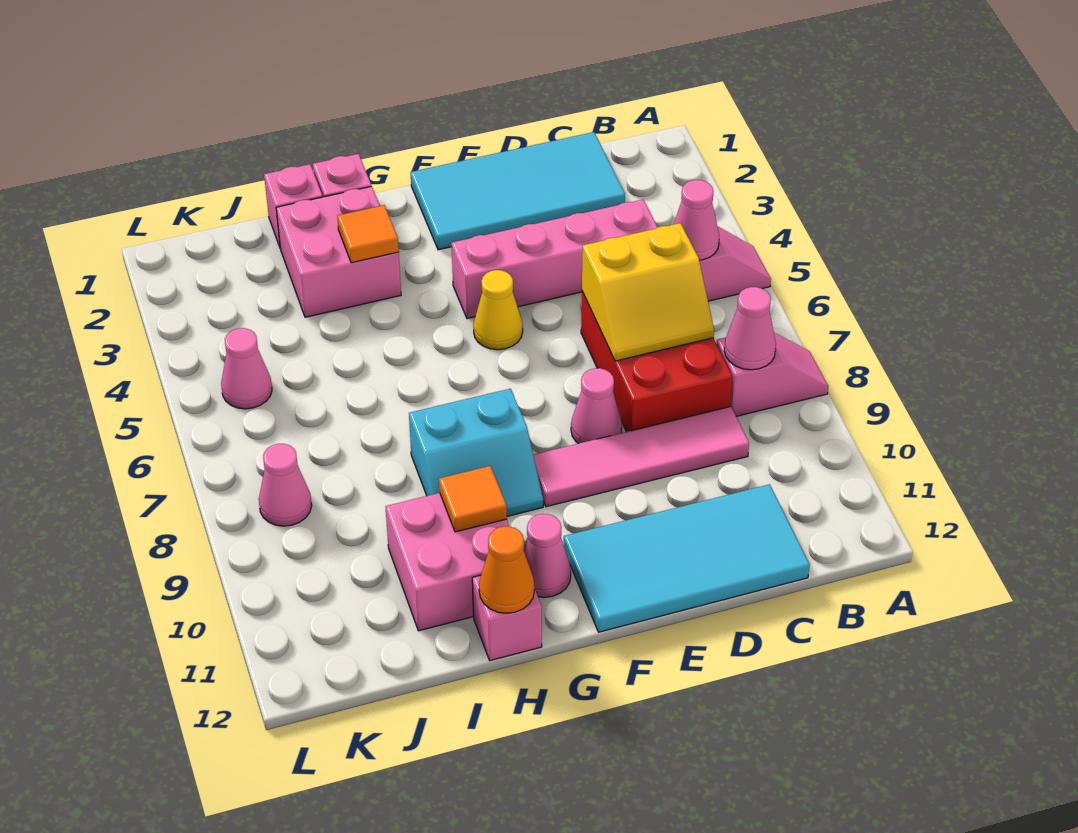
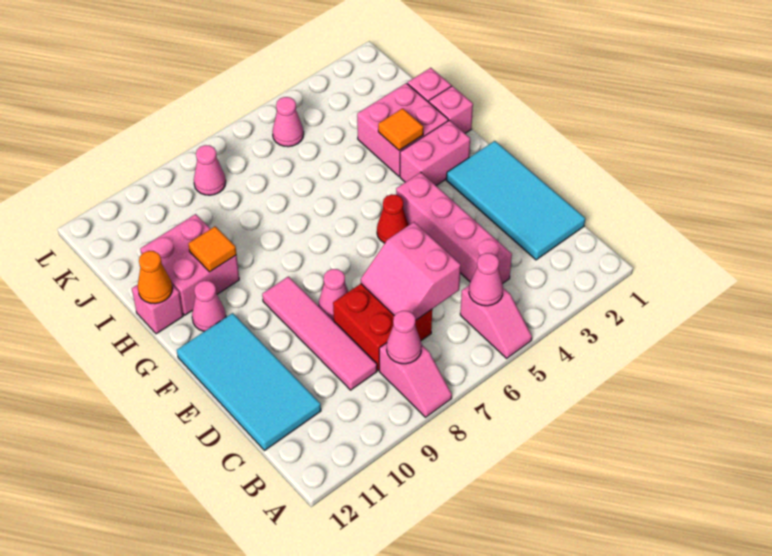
red 2x3 brick [581,291,732,432] -> red 2x2 brick [333,284,432,371]
yellow 2x2 slope [582,223,714,361] -> pink 2x2 slope [361,222,461,320]
yellow 1x1 cone [473,270,523,350] -> red 1x1 cone [377,194,408,243]
none -> pink 1x2 brick [400,120,470,186]
cyan 2x2 slope [409,389,543,516] -> none

